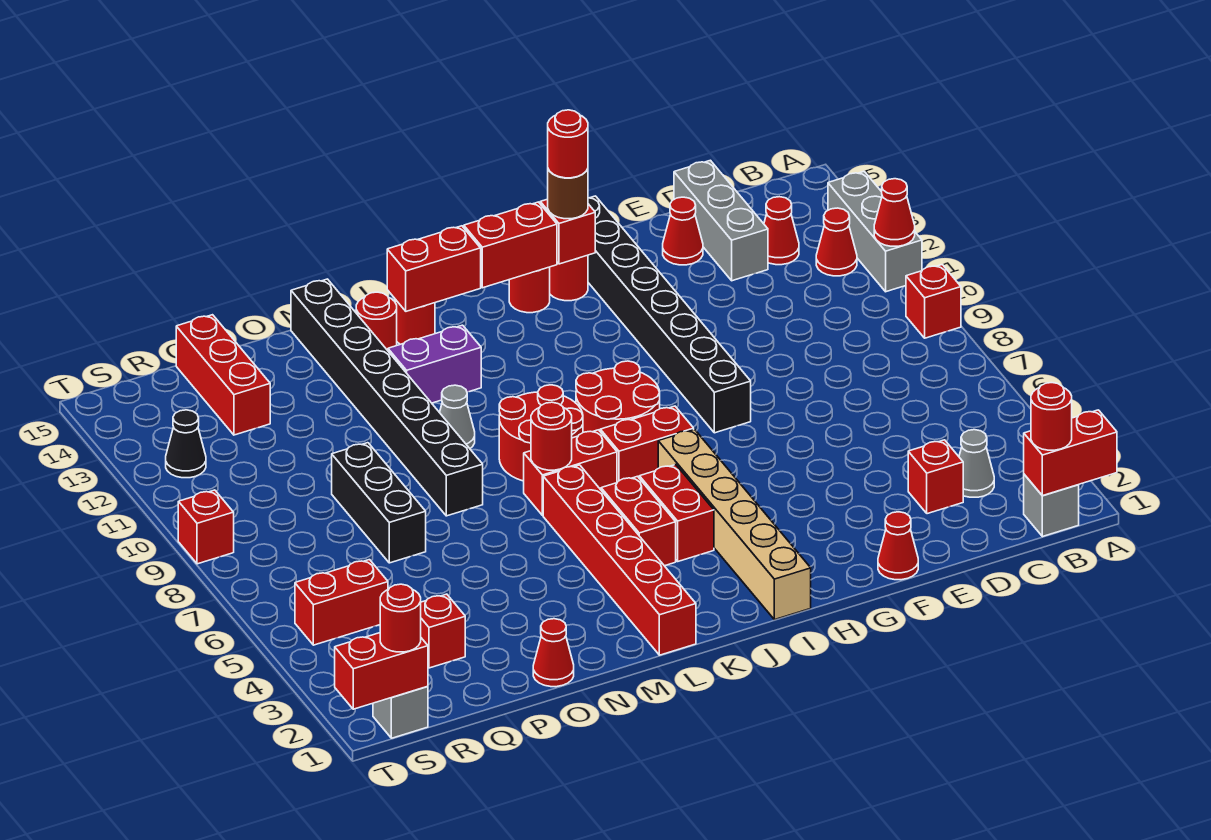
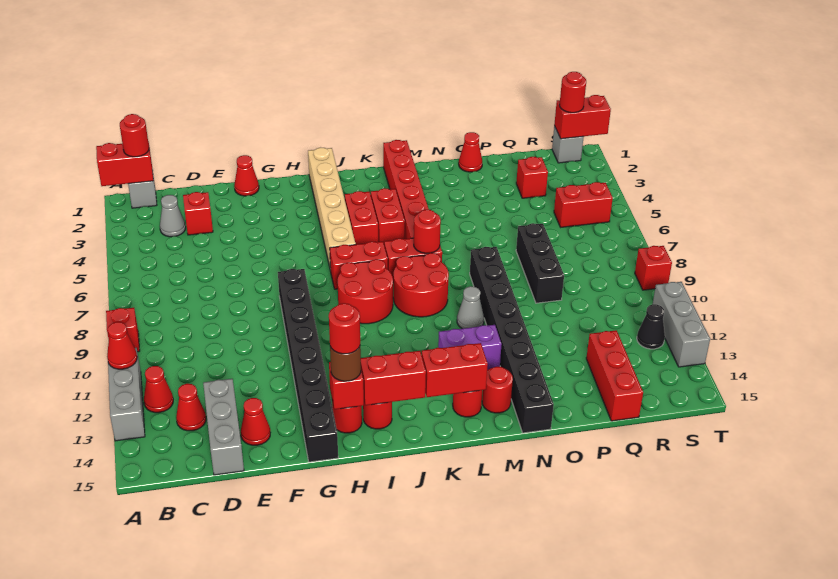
none -> grey 1x3 brick [653,282,710,367]

